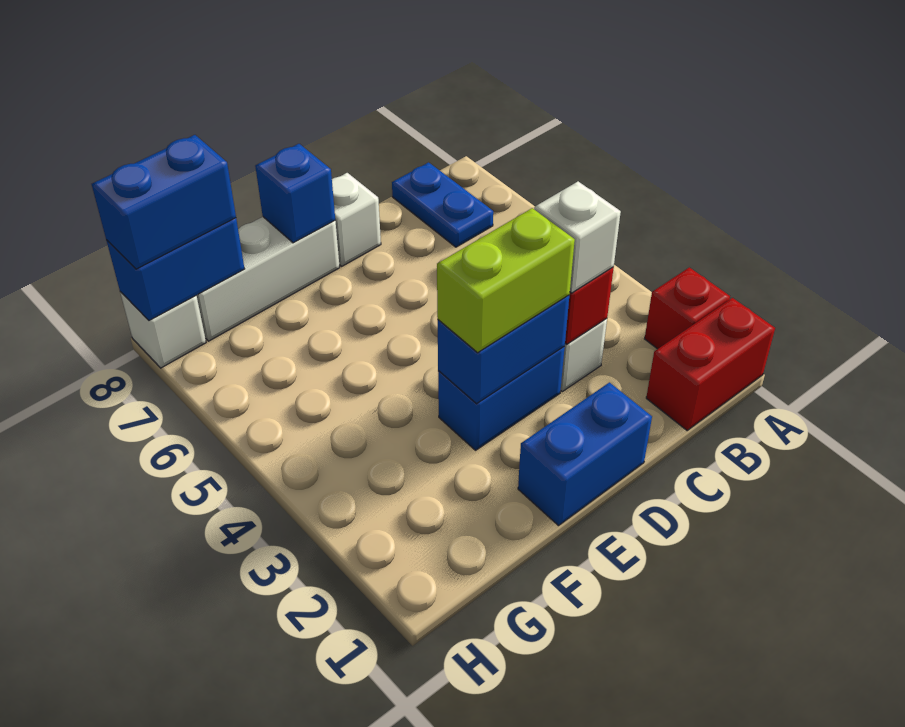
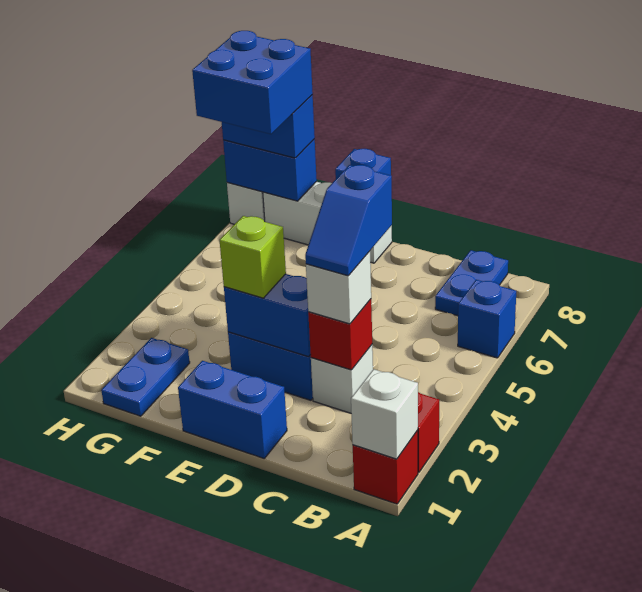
red 1x2 brick [646,298,775,430] -> red 1x1 brick [353,430,418,504]
none -> blue 1x1 brick [458,280,516,358]
none -> blue 1x2 slope [305,165,392,276]
lime 1x2 brick [437,208,575,353] -> lime 1x1 brick [220,216,286,298]
white 1x1 brick [332,173,381,266] -> white 1x1 brick moved to [351,369,418,459]
none -> blue 1x2 plate [101,338,190,416]
none -> blue 2x2 brick [192,31,313,134]

